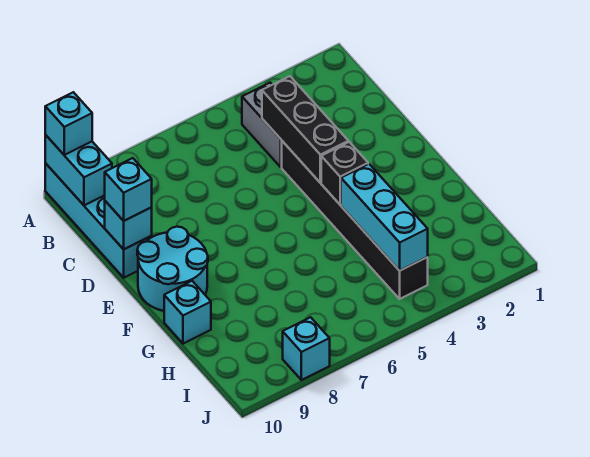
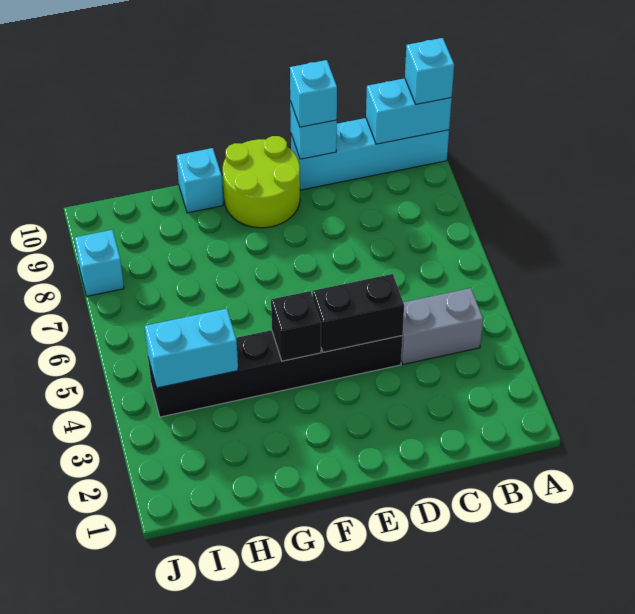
black 1x3 brick [262,76,348,183] -> black 1x2 brick [313,274,404,352]
cyan 2x2 round brick [137,227,208,311] -> lime 2x2 round brick [223,136,300,228]
cyan 1x3 brick [341,164,428,271] -> cyan 1x2 brick [145,309,238,388]

